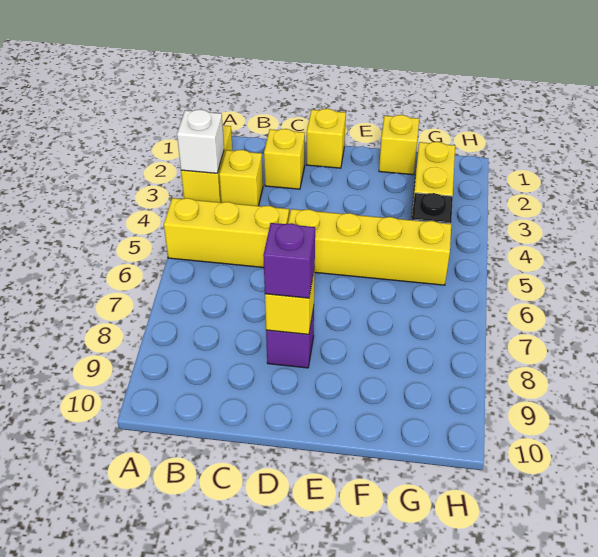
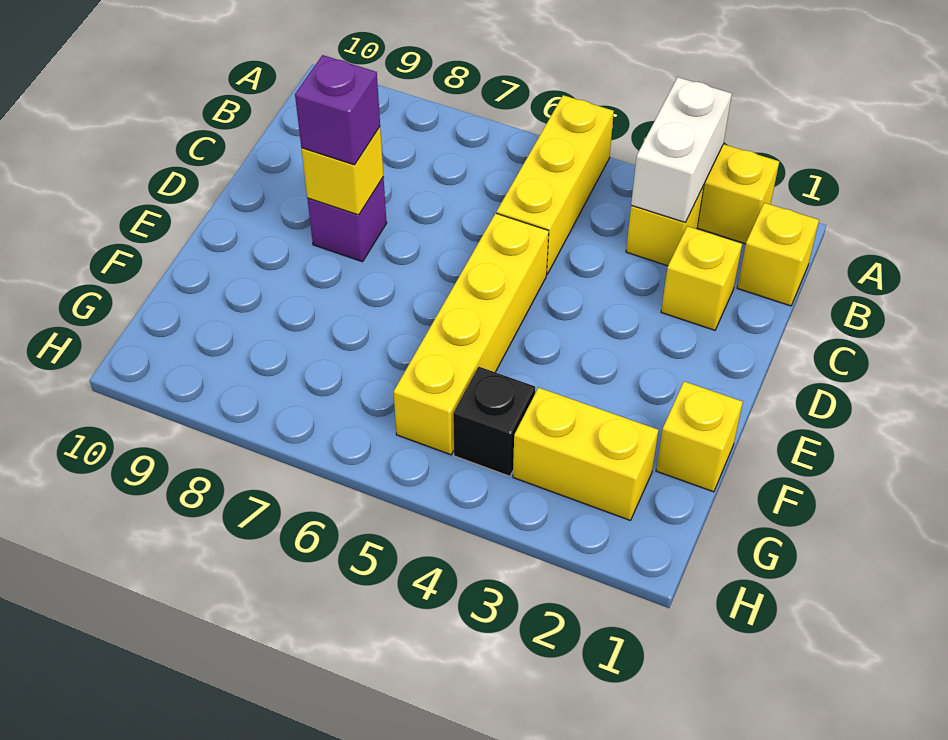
white 1x1 brick [177,110,224,173] -> white 1x2 brick [631,77,732,222]
yellow 1x1 brick [307,109,346,168] -> yellow 1x1 brick moved to [737,203,819,306]

